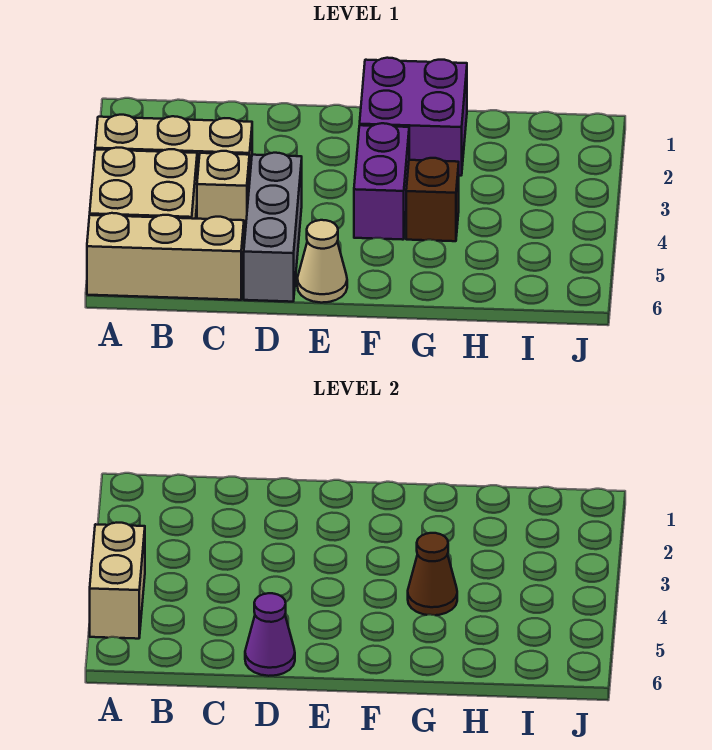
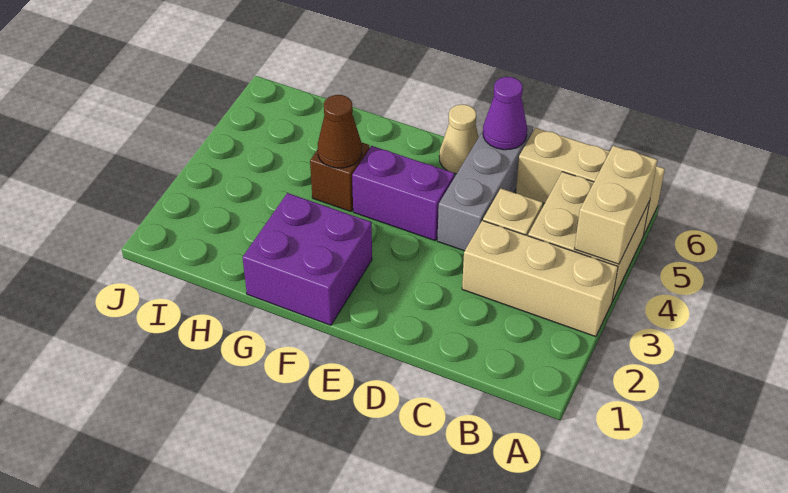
purple 1x2 brick [354,123,409,240] -> purple 1x2 brick turned to [352,146,455,240]

